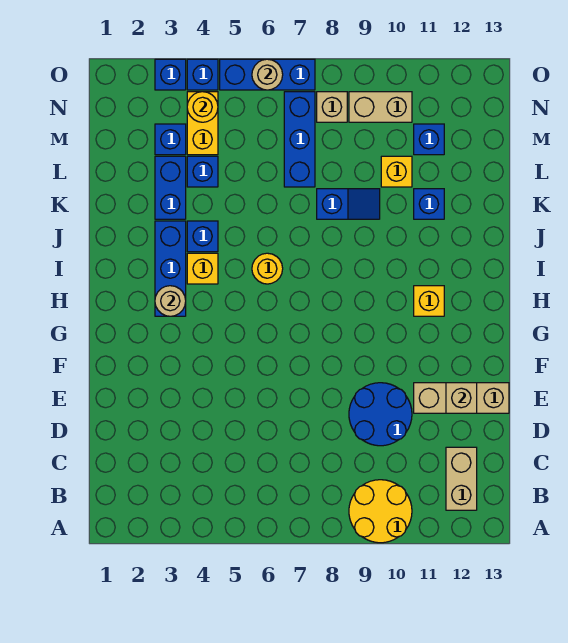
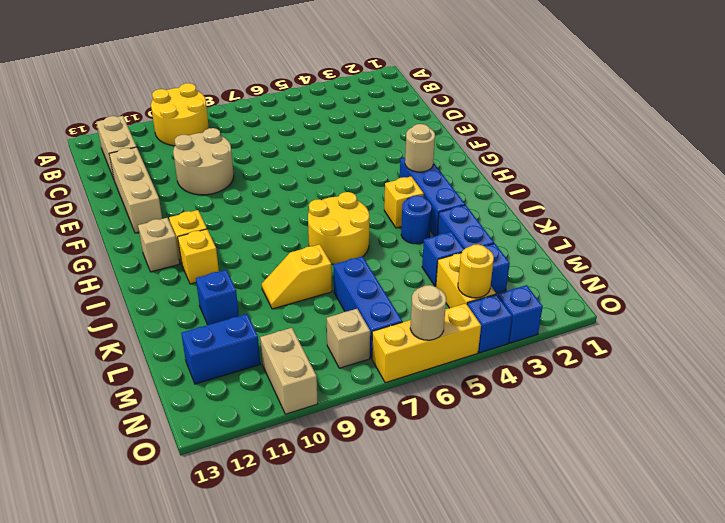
blue 2x2 round brick [349,383,412,446] -> tan 2x2 round brick [173,128,234,195]
tan 1x3 brick [414,383,509,413] -> tan 1x3 brick turned to [109,147,162,233]
tan 1x1 brick [446,383,477,413] -> tan 1x1 brick moved to [138,218,180,272]
yellow 1x1 round brick [252,253,283,284] -> yellow 2x2 round brick [308,192,369,265]
blue 1x1 brick [187,221,218,252] -> blue 1x1 round brick [401,195,432,244]
blue 1x2 slope [317,189,380,219] -> yellow 1x2 slope [262,244,332,309]
yellow 1x1 brick [381,156,412,187] -> yellow 1x1 brick moved to [178,229,219,284]
blue 1x1 brick [414,124,444,155] -> blue 1x2 brick [181,314,260,384]
tan 1x2 brick [349,92,412,122] -> tan 1x2 brick turned to [260,328,318,414]
blue 1x3 brick [220,59,315,90] -> yellow 1x3 brick [372,303,481,383]

